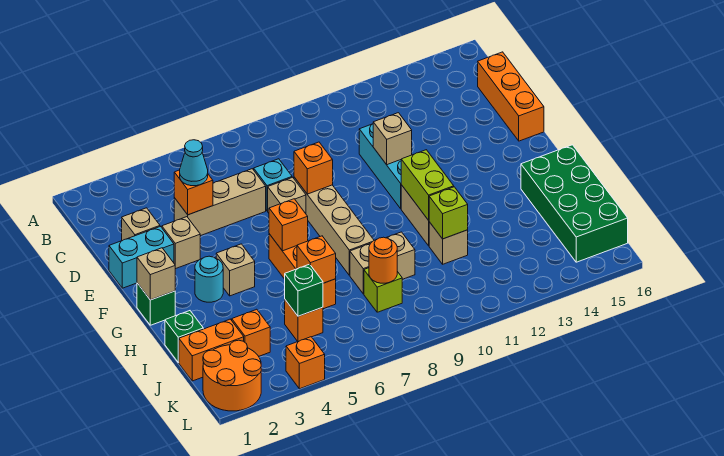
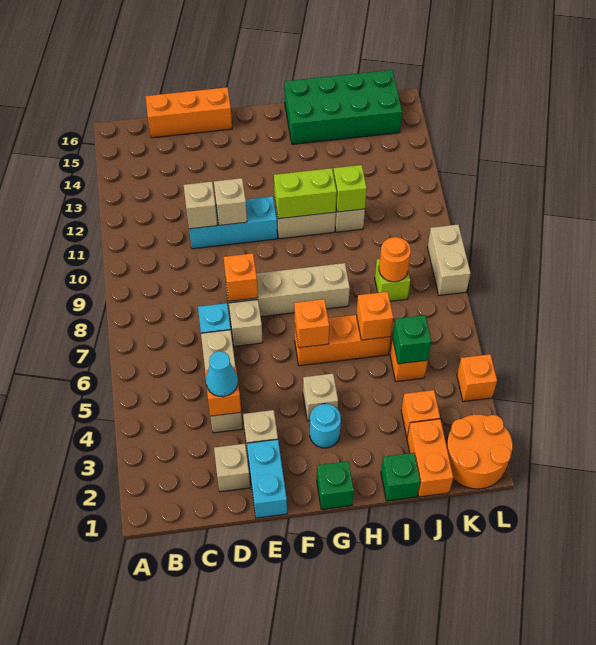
tan 1x1 brick [137,248,175,300] -> tan 1x1 brick moved to [184,182,217,229]
tan 1x2 brick [350,232,415,294] -> tan 1x2 brick moved to [427,225,471,295]

